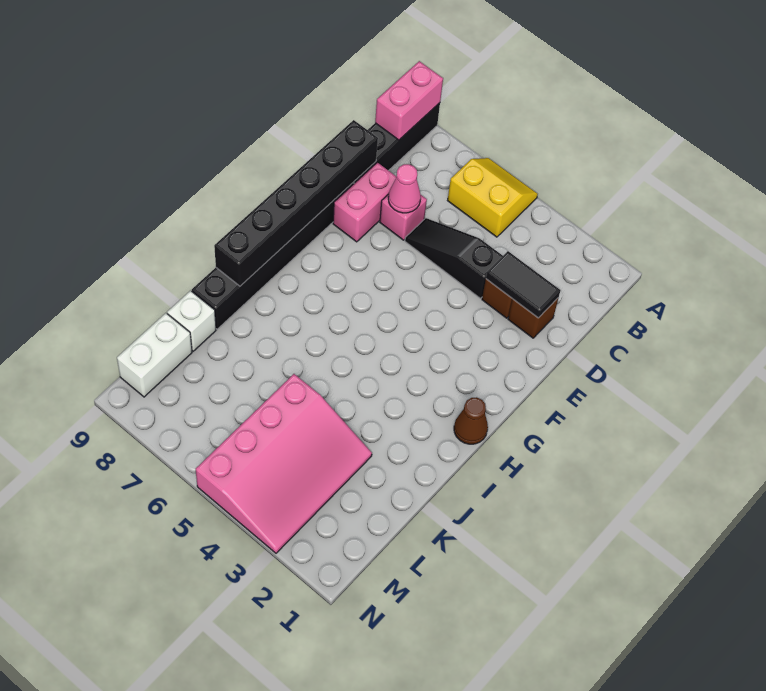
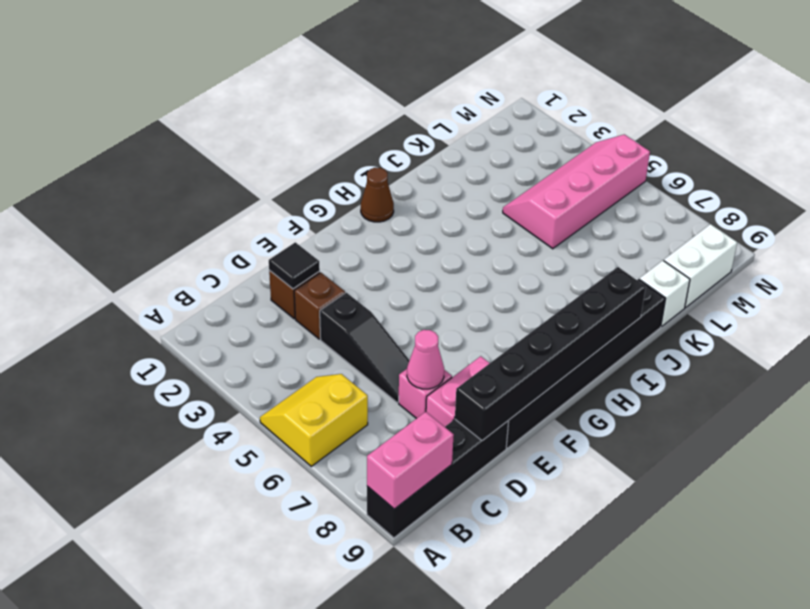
yellow 2x2 slope [448,158,538,237] -> yellow 2x2 slope turned to [260,374,368,466]
black 1x2 tile [486,251,560,318] -> black 1x1 tile [269,242,320,289]
pink 3x4 slope [196,374,372,553] -> pink 2x4 slope [503,134,650,249]

